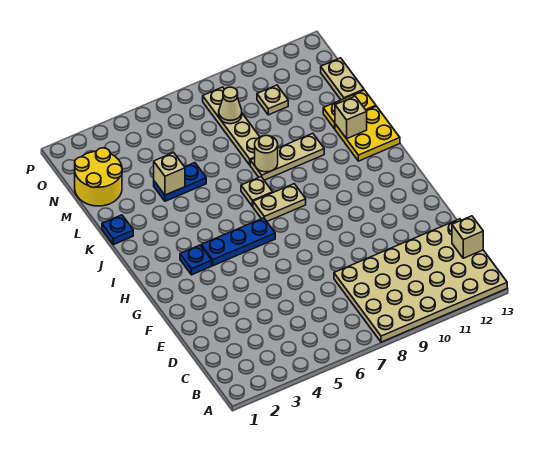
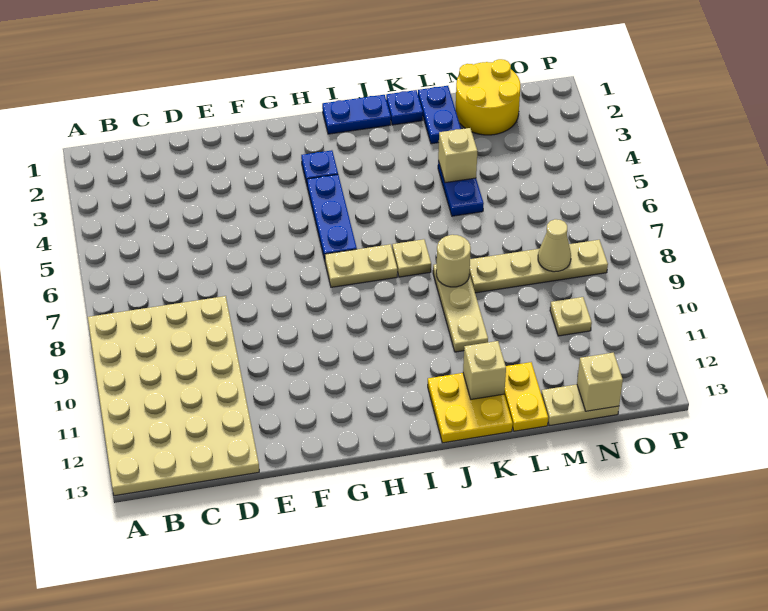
tan 1x1 brick [452,216,483,258] -> tan 1x1 brick moved to [577,353,623,411]
none -> blue 1x2 plate [322,95,391,134]
tan 1x2 plate [253,184,306,221] -> tan 1x2 plate turned to [325,244,397,287]
none -> blue 1x2 plate [418,86,461,144]

